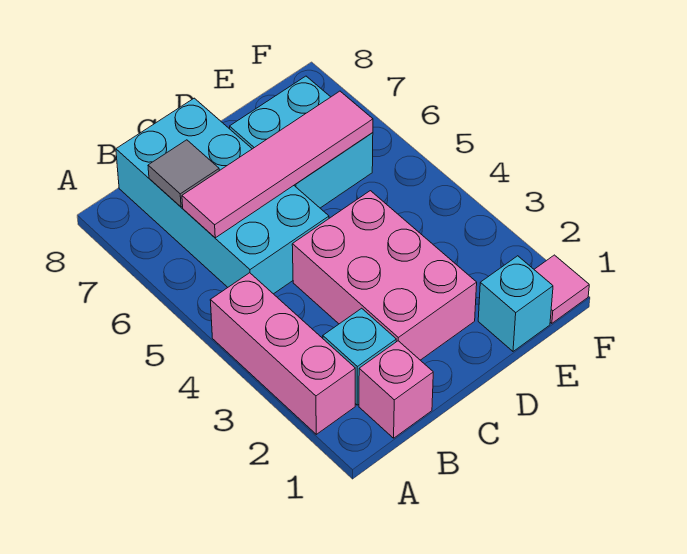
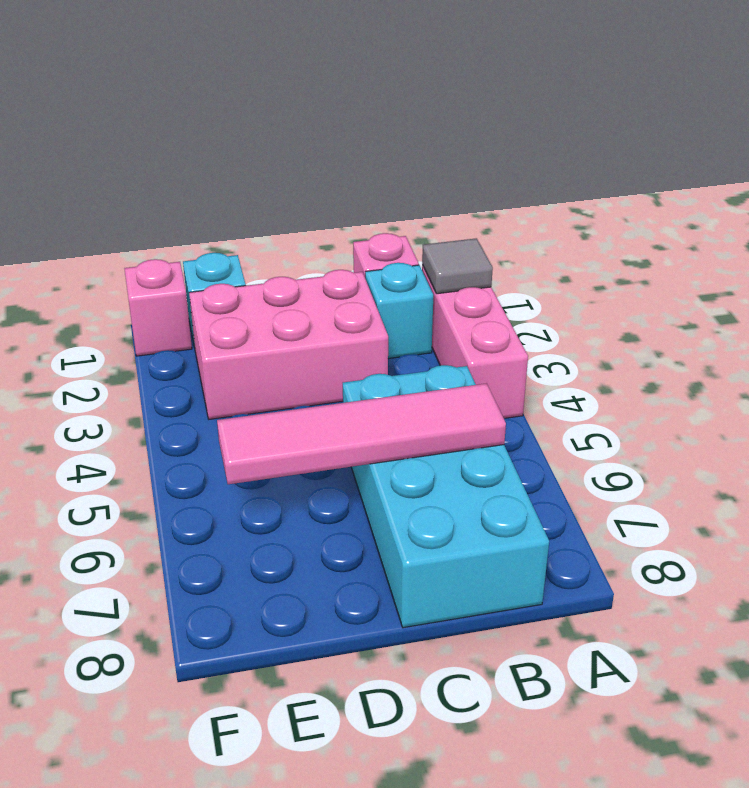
grey 1x1 tile [148,140,219,207] -> grey 1x1 tile moved to [422,238,493,294]
pink 2x3 brick [292,191,477,360] -> pink 2x3 brick turned to [189,270,388,419]
cyan 2x2 brick [230,76,373,208] -> none
pink 1x1 tile [534,255,589,323] -> pink 1x1 brick [124,259,192,356]

